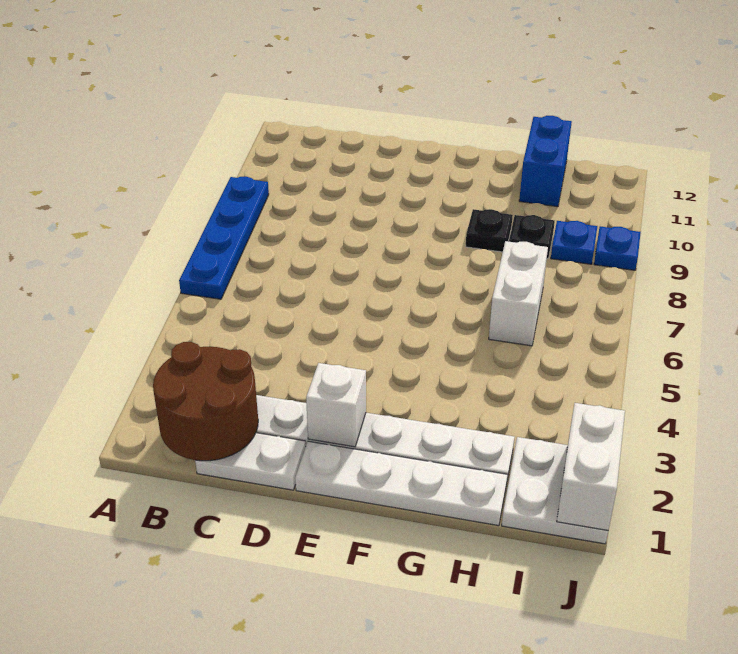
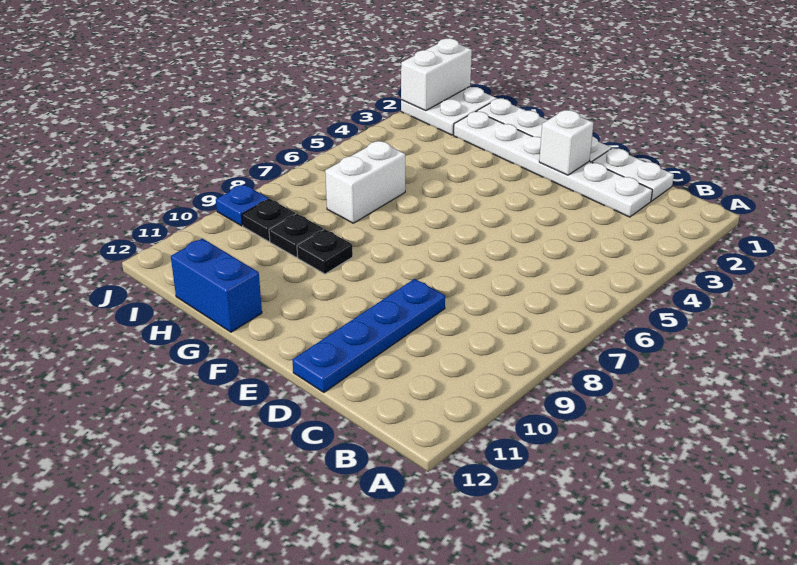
blue 1x4 plate [179,177,269,299] -> blue 1x4 plate moved to [292,279,445,392]
brown 2x2 round brick [153,342,258,461] -> none
blue 1x2 brick [519,116,572,207] -> blue 1x2 brick turned to [171,238,262,332]
blue 1x1 plate [551,221,597,264] -> black 1x1 plate [242,199,296,241]

